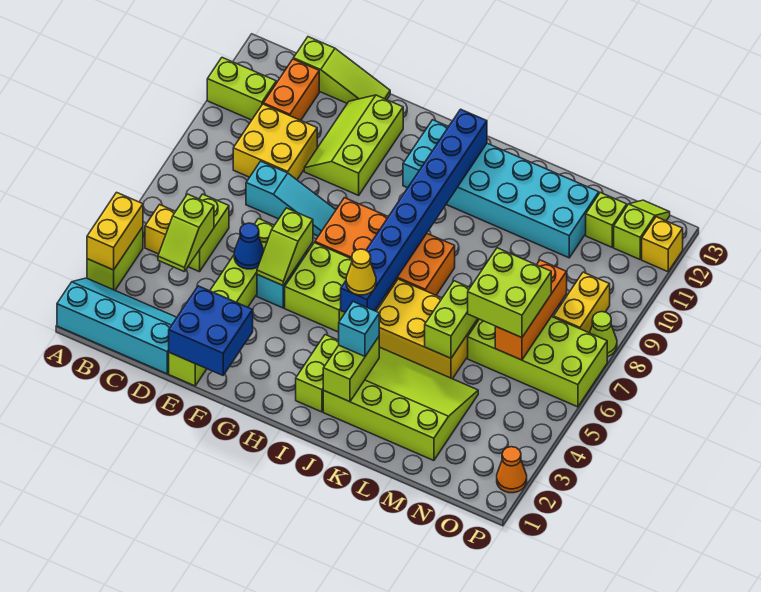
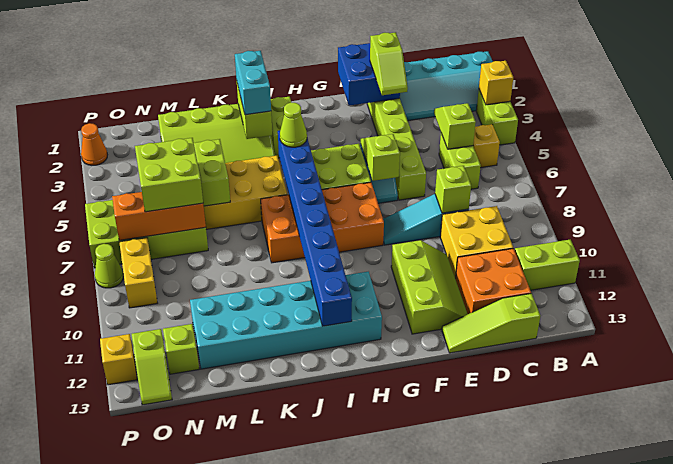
yellow 1x2 brick [87,192,143,270] -> yellow 1x1 brick [479,61,513,105]
orange 1x2 brick [263,59,319,120] -> orange 2x2 brick [456,248,531,314]
none -> lime 1x1 brick [435,166,471,213]
none -> lime 1x2 slope [370,32,408,95]
blue 1x1 cone [234,223,264,269] -> none
yellow 1x1 cone [346,249,376,295] -> lime 1x1 cone [280,103,307,147]
cyan 1x1 brick [339,302,379,356] -> cyan 1x2 brick [235,51,271,115]
orange 1x3 brick [495,260,567,360] -> orange 1x3 brick turned to [112,192,206,240]

